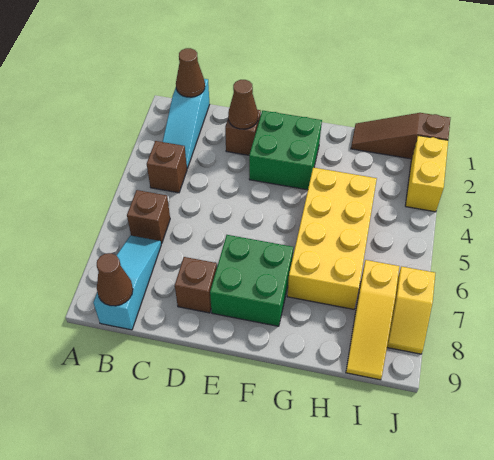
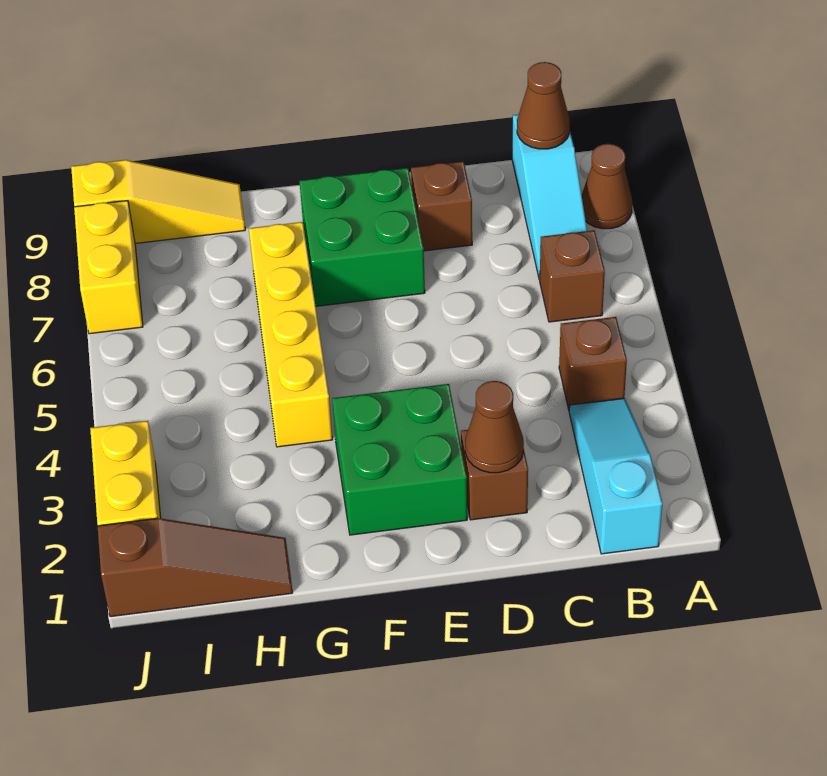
brown 1x1 cone [176,48,205,97] -> brown 1x1 cone moved to [582,144,632,229]
yellow 2x4 brick [287,168,377,309] -> yellow 1x4 brick [249,222,332,447]
yellow 1x3 slope [346,260,399,380] -> yellow 1x3 slope turned to [71,160,245,244]
yellow 1x2 slope [387,266,435,354] -> yellow 1x2 brick [74,201,143,334]

